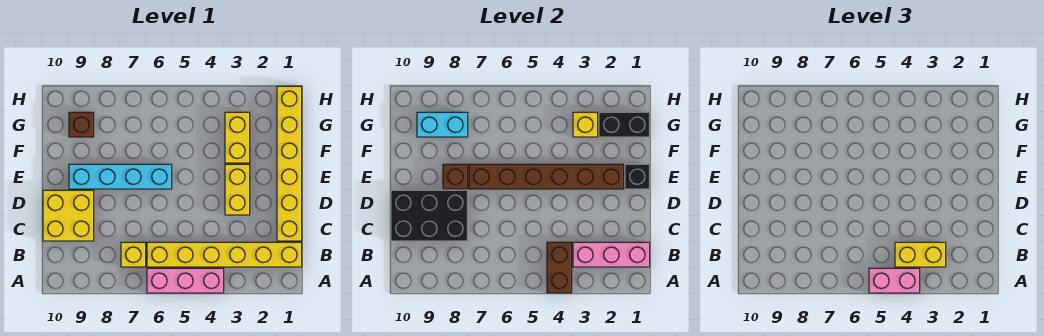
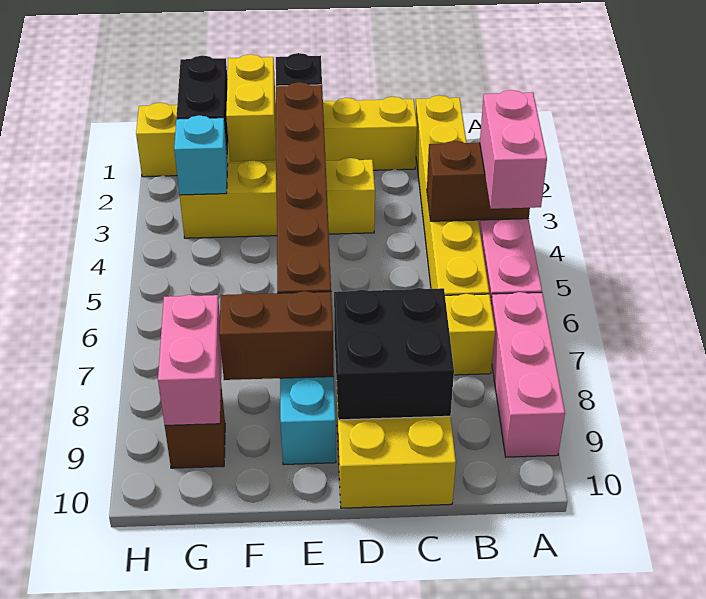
pink 1x3 brick [573,242,650,267] -> pink 1x3 brick moved to [491,292,565,457]
yellow 1x2 brick [895,242,946,267] -> yellow 1x2 brick moved to [226,54,276,161]
black 2x3 brick [391,190,468,241] -> black 2x2 brick [334,288,454,420]
brown 1x1 brick [443,164,468,189] -> brown 1x2 brick [219,291,334,380]
yellow 1x1 brick [573,112,598,137] -> cyan 1x1 brick [174,115,228,195]
cyan 1x2 brick [417,112,468,137] -> pink 1x2 brick [158,295,222,425]

